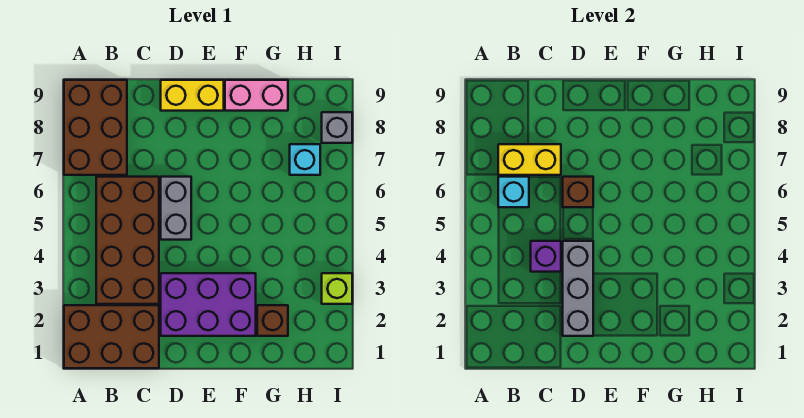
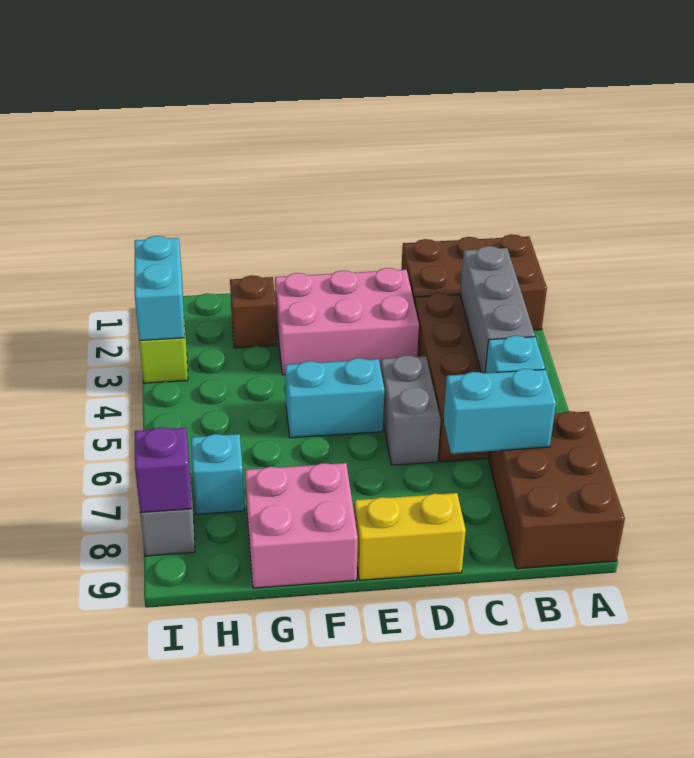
yellow 1x2 brick [498,144,561,175] -> cyan 1x2 brick [443,369,556,454]
purple 1x1 brick [531,241,561,272] -> purple 1x1 brick moved to [135,427,192,513]
purple 2x3 brick [161,273,256,336] -> pink 2x3 brick [275,268,419,375]
grey 1x3 brick [563,241,593,336] -> grey 1x3 brick moved to [460,246,535,373]
brown 1x1 brick [563,177,593,207] -> none
none -> cyan 1x2 brick [285,358,384,438]
pink 1x2 brick [225,80,288,111] -> pink 2x2 brick [245,463,358,588]
none -> cyan 1x2 brick [135,236,185,341]

